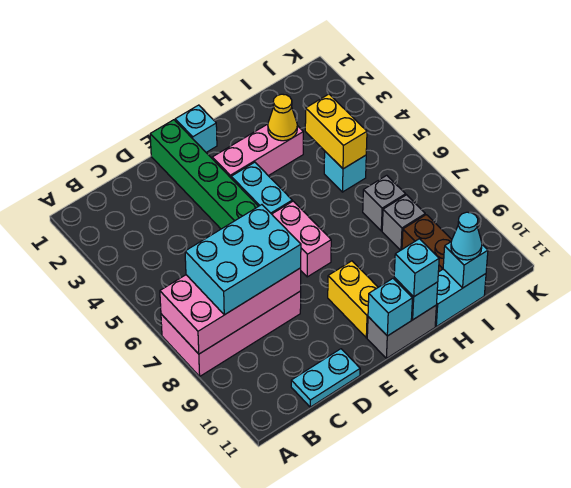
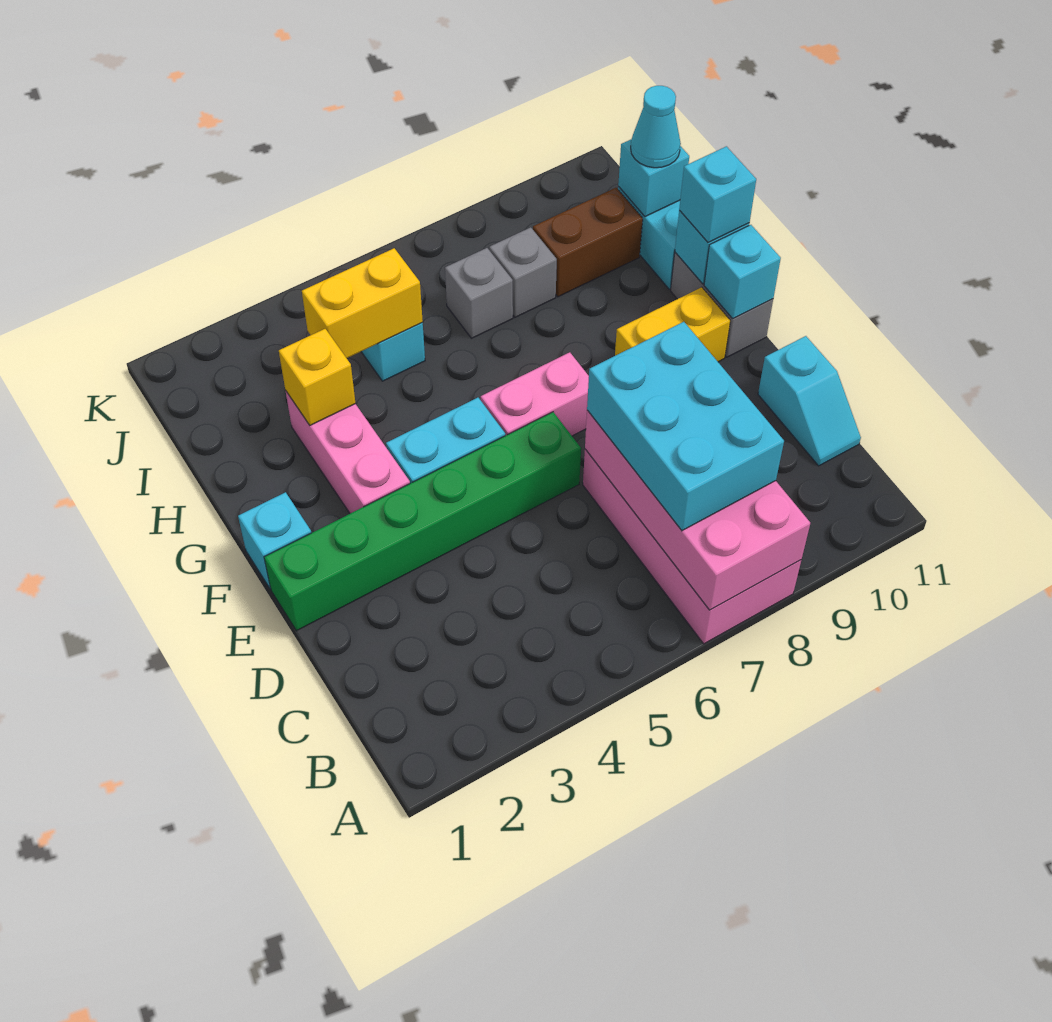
cyan 1x2 plate [291,349,360,407] -> cyan 1x2 slope [758,336,861,466]
yellow 1x1 cone [268,94,297,141] -> yellow 1x1 brick [279,329,356,425]

